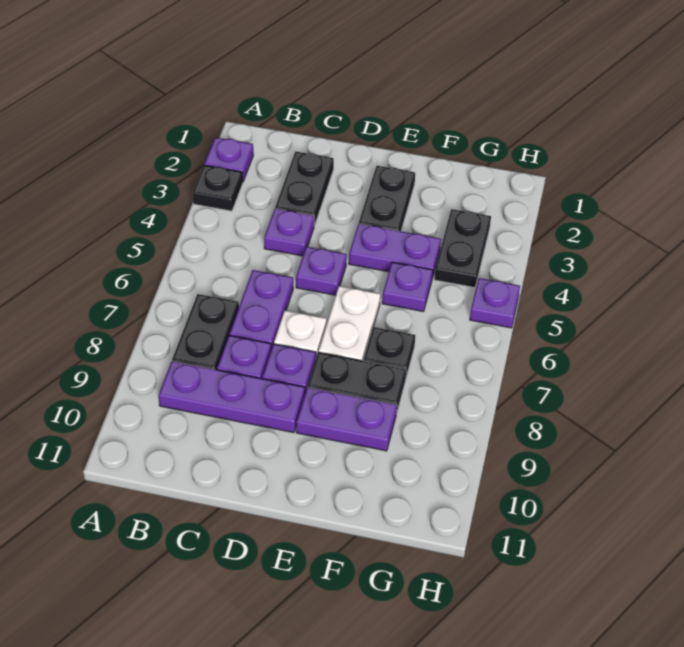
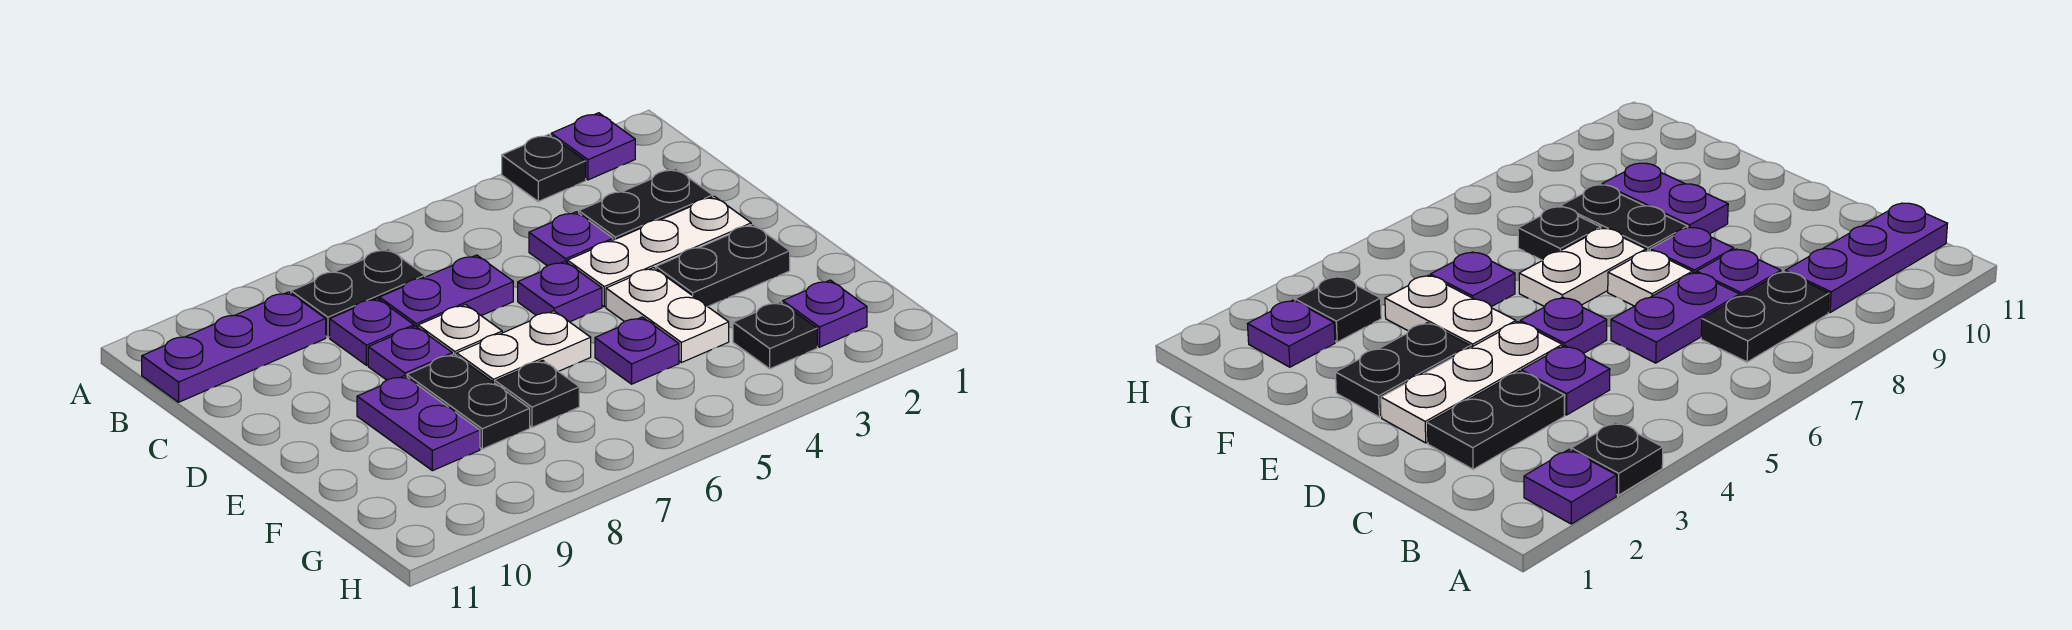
purple 1x3 plate [159,361,305,433] -> purple 1x3 plate turned to [142,292,326,402]
none -> white 1x3 plate [567,196,751,307]
purple 1x2 plate [349,224,441,278] -> white 1x2 plate [606,268,729,363]
black 1x2 plate [434,209,491,287] -> black 1x1 plate [733,302,817,369]
purple 1x1 plate [470,278,520,328] -> purple 1x1 plate moved to [783,280,867,347]

